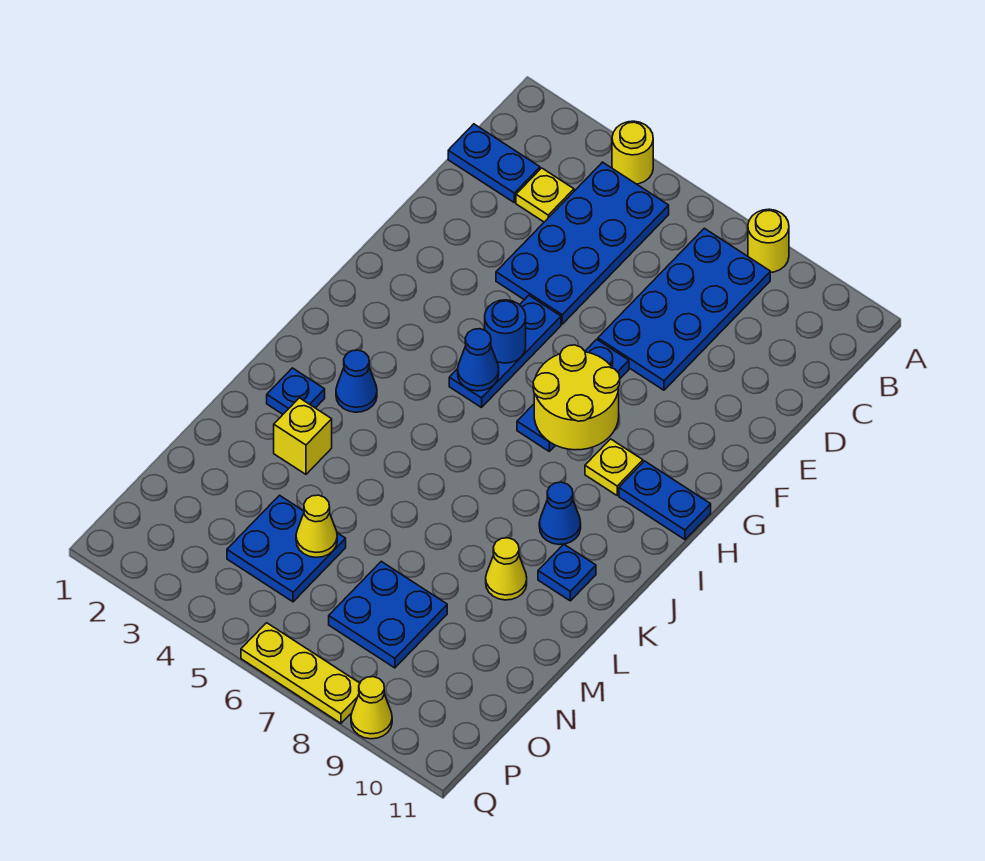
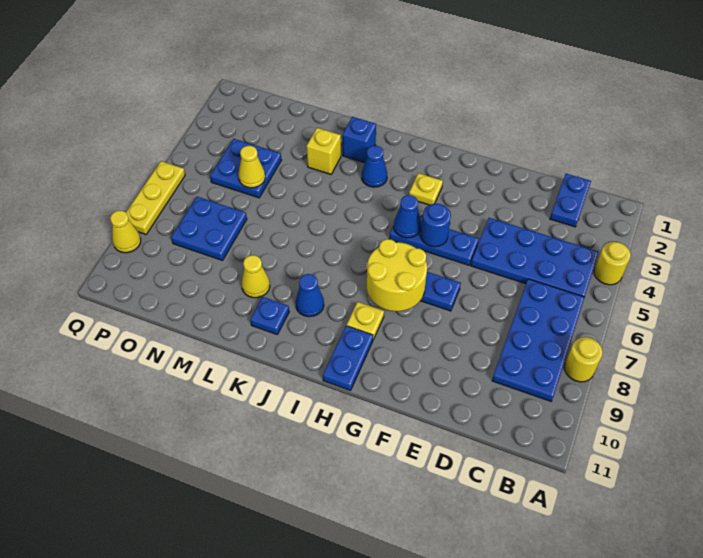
blue 2x4 plate [598,228,770,390] -> blue 2x4 plate turned to [492,279,585,401]
yellow 1x1 plate [516,168,574,222] -> yellow 1x1 plate moved to [409,173,443,205]
blue 1x1 plate [267,368,325,414] -> blue 1x1 brick [343,117,376,163]

